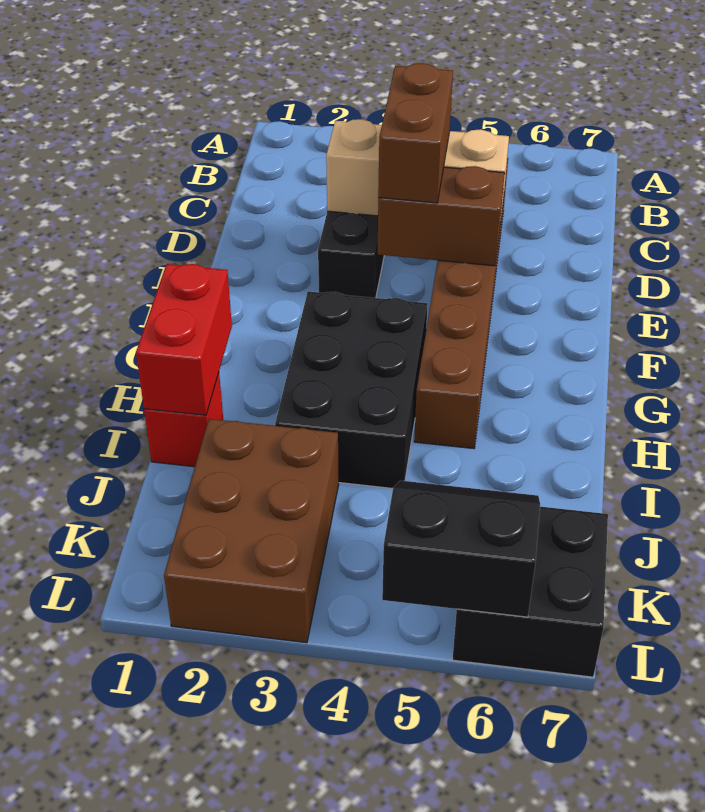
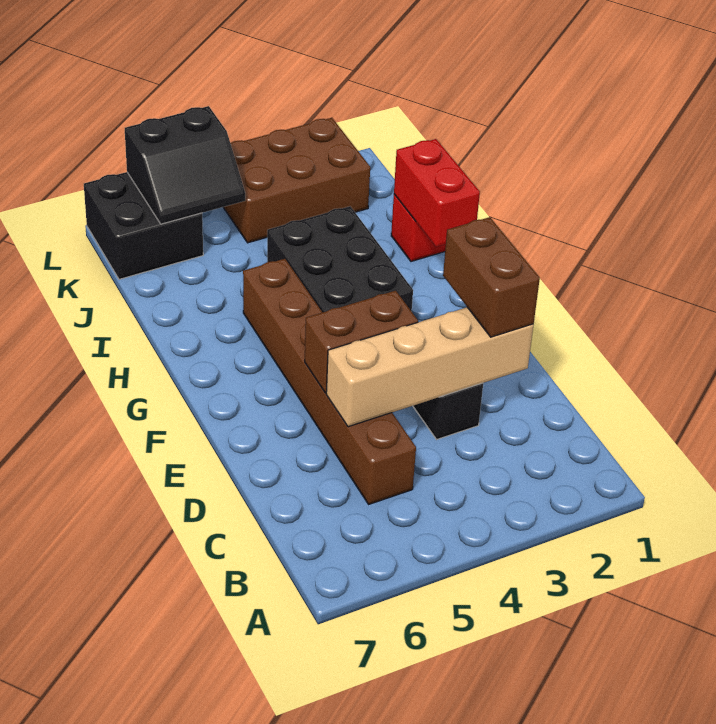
tan 1x3 brick [326,119,509,221] -> tan 1x4 brick [326,307,534,427]
brown 1x2 brick [378,63,453,203] -> brown 1x2 brick moved to [443,217,540,337]
brown 2x3 brick [164,419,339,643] -> brown 2x3 brick turned to [223,118,370,243]

